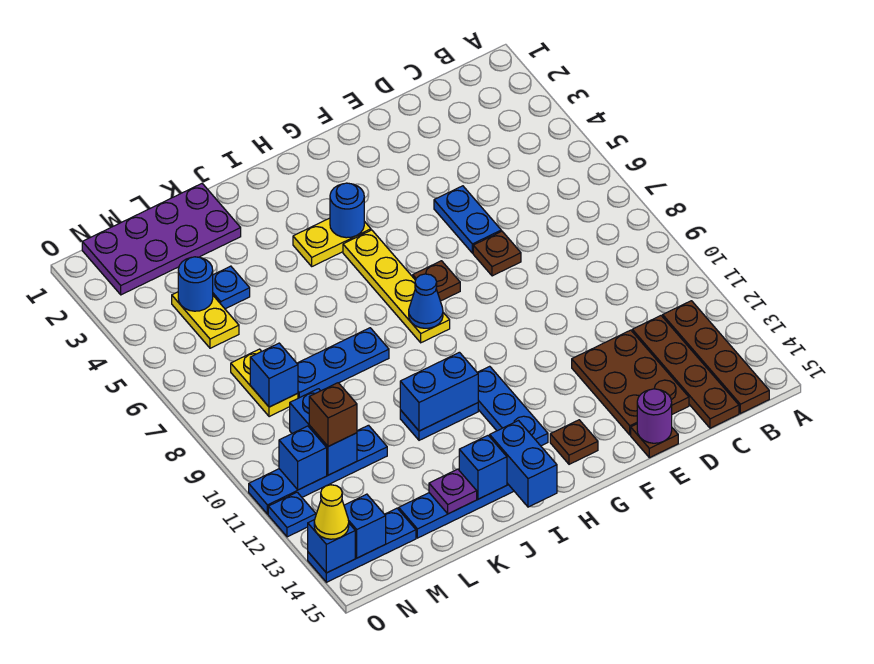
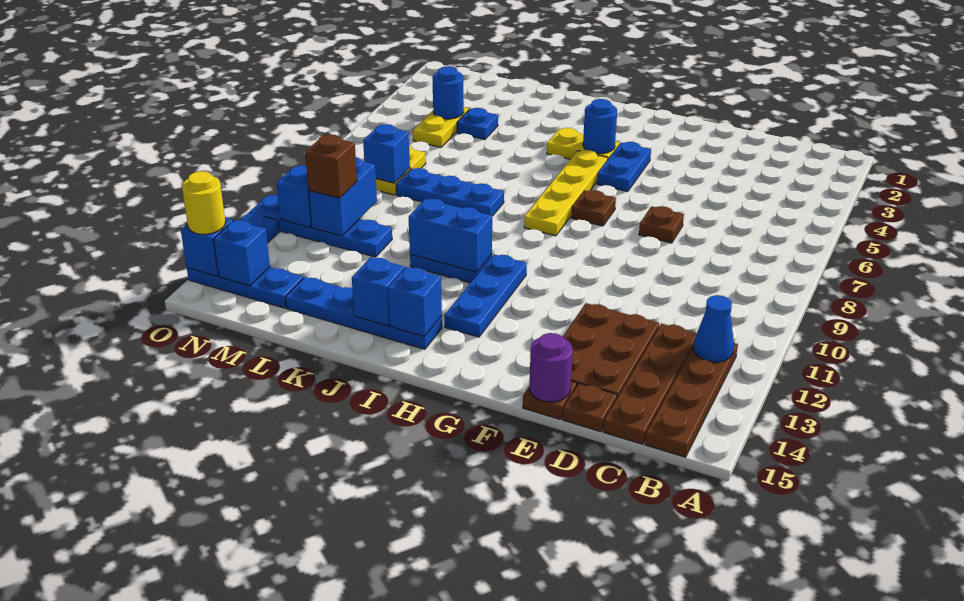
blue 1x2 plate [434,186,501,253] -> blue 1x2 plate moved to [597,142,651,192]
brown 1x1 plate [550,420,598,464] -> brown 1x1 plate moved to [563,383,617,432]
blue 1x1 cone [409,274,443,328] -> blue 1x1 cone moved to [693,295,734,362]
blue 1x2 brick [490,421,557,507] -> blue 1x1 brick [388,267,442,337]
purple 2x4 plate [82,184,241,295] -> none
purple 1x1 plate [429,469,477,514] -> none
yellow 1x1 cone [314,485,349,539] -> yellow 1x1 round brick [182,171,225,234]

